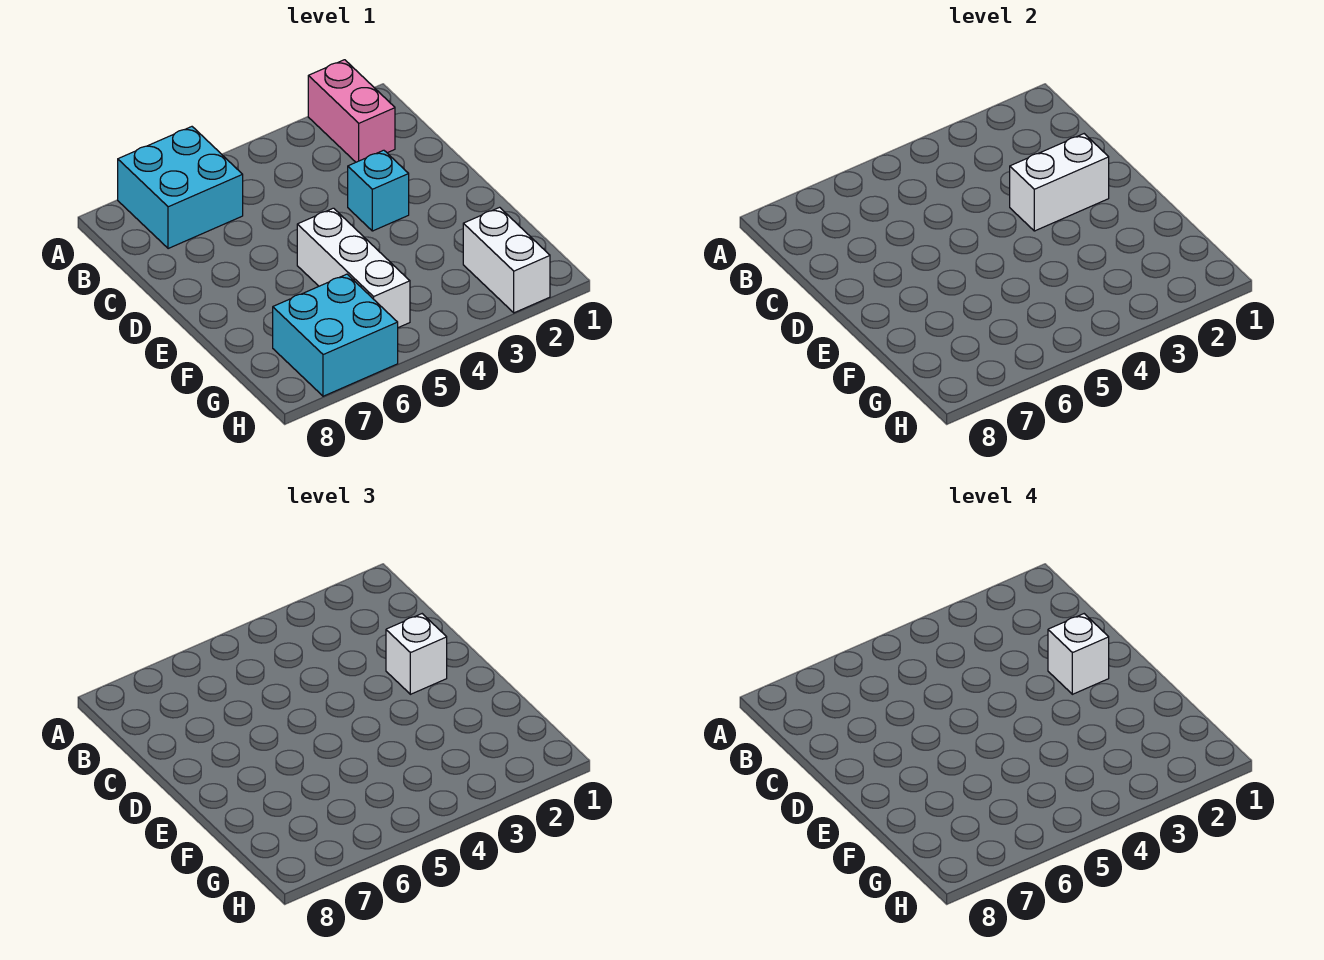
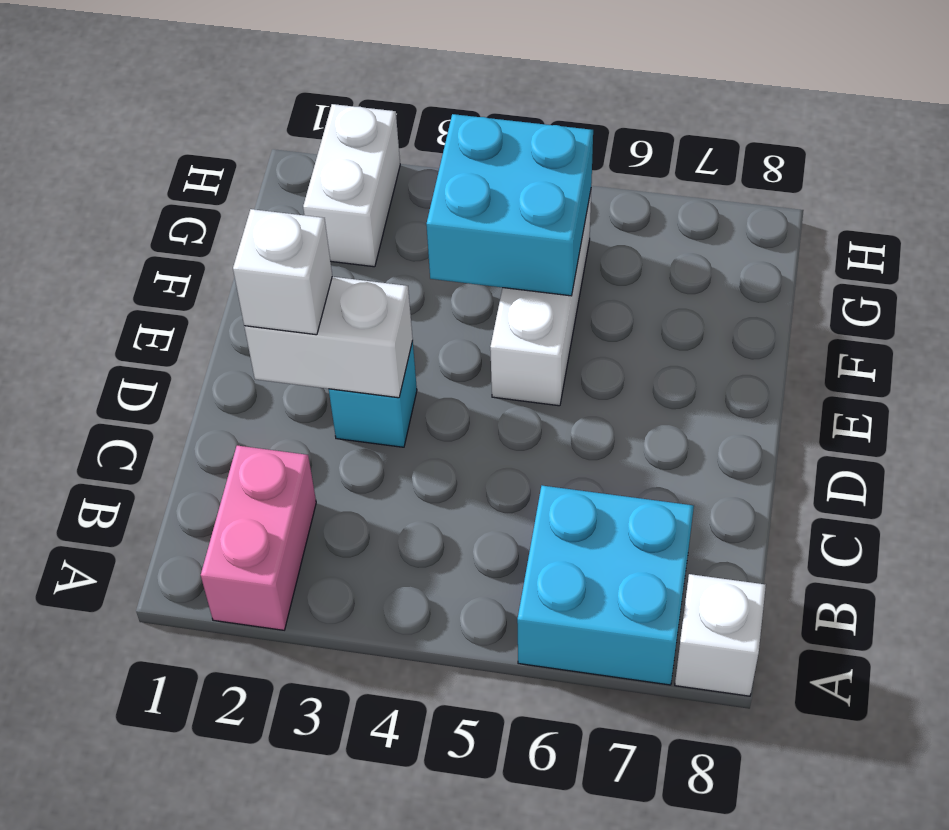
white 1x1 brick [1048,614,1109,694] -> white 1x1 brick moved to [675,574,766,696]
cyan 2x2 brick [273,274,398,396] -> cyan 2x2 brick moved to [426,114,593,296]

